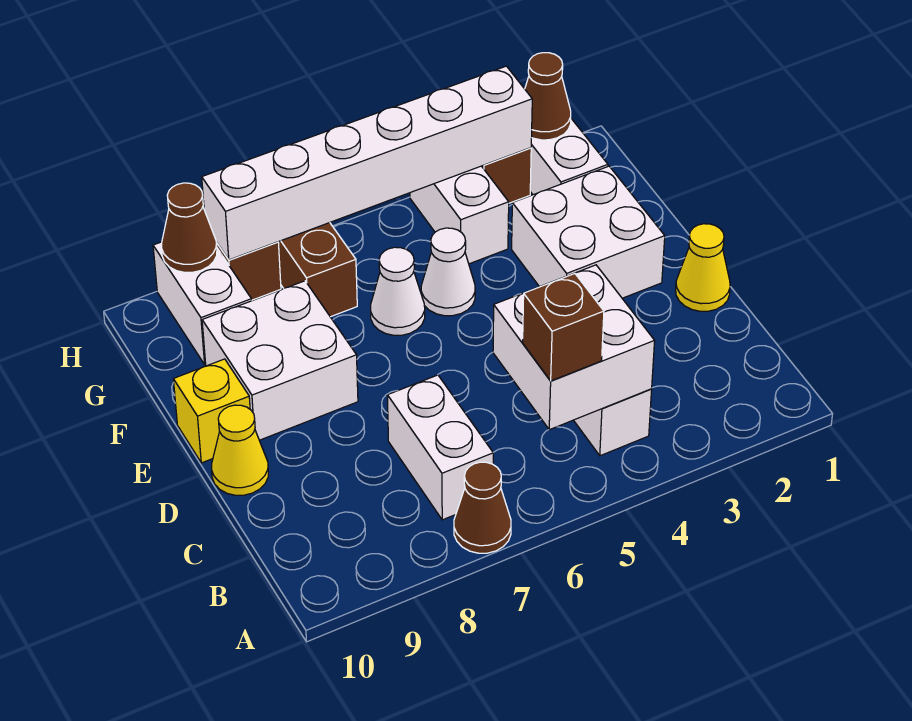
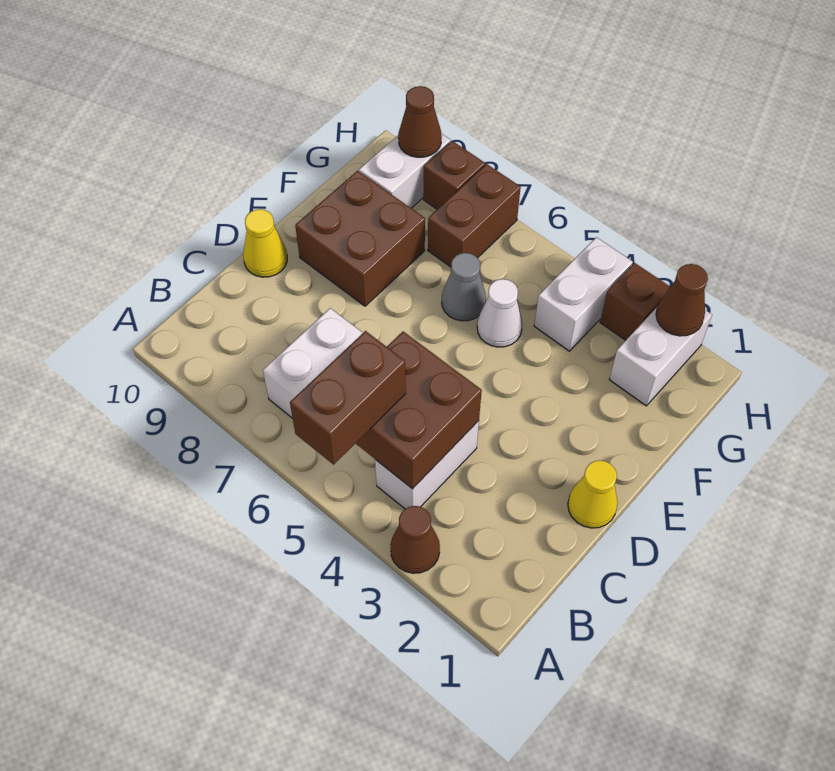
brown 1x1 cone [454,462,511,553] -> brown 1x1 cone moved to [390,506,440,573]
white 2x2 brick [493,265,655,430] -> brown 2x2 brick [355,331,482,489]
brown 1x1 brick [523,273,604,381] -> brown 1x2 brick [290,331,406,465]
white 2x2 brick [512,166,665,298] -> none
white 2x2 brick [202,281,358,440] -> brown 2x2 brick [295,171,425,306]
yellow 1x1 brick [173,359,250,463] -> none
white 1x1 cone [371,247,425,335] -> grey 1x1 cone [442,253,486,321]
white 1x6 brick [202,66,532,260] -> none

